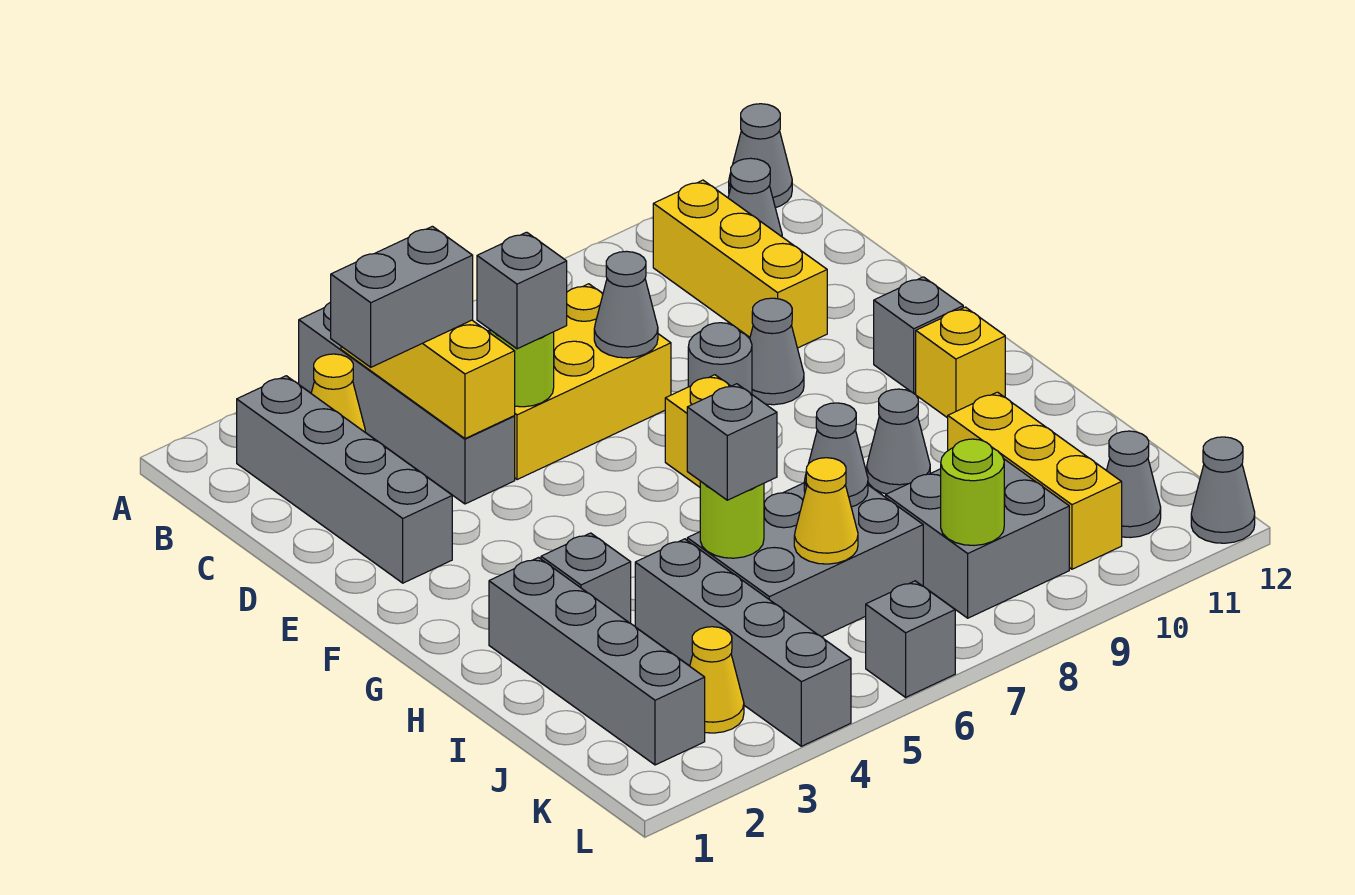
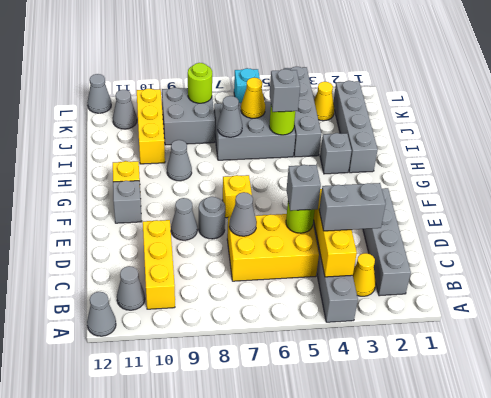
grey 1x1 brick [866,581,955,697] -> cyan 1x1 brick [234,68,260,103]

